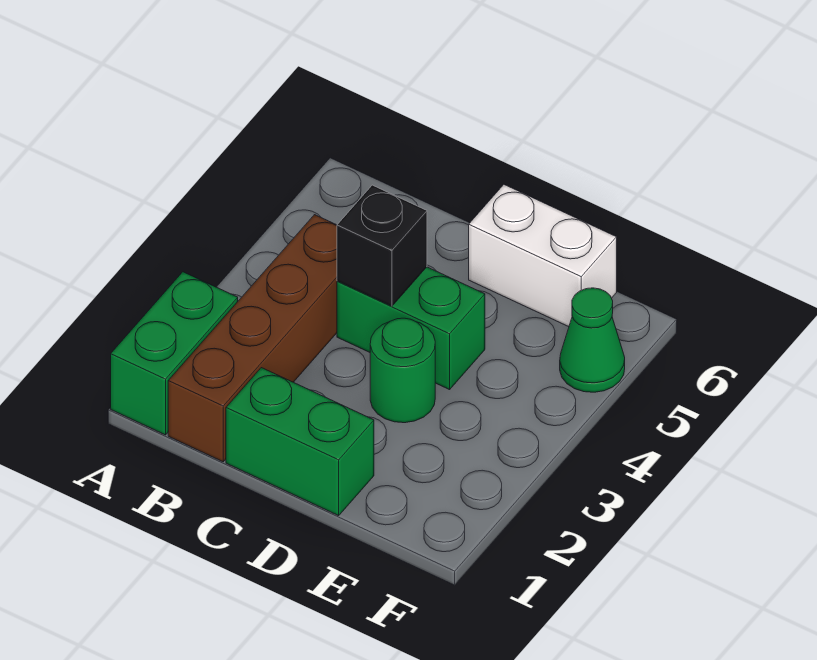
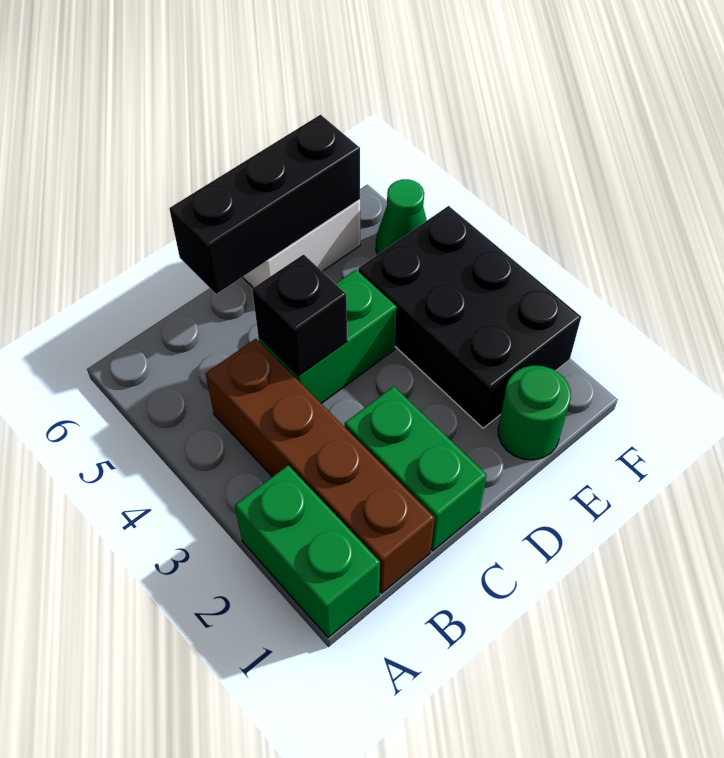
green 1x2 brick [226,368,374,516] -> green 1x2 brick turned to [345,386,487,551]
none -> black 1x3 brick [169,115,360,294]
green 1x1 round brick [370,318,435,423] -> green 1x1 round brick moved to [498,365,571,460]
none -> black 2x3 brick [358,206,581,428]

